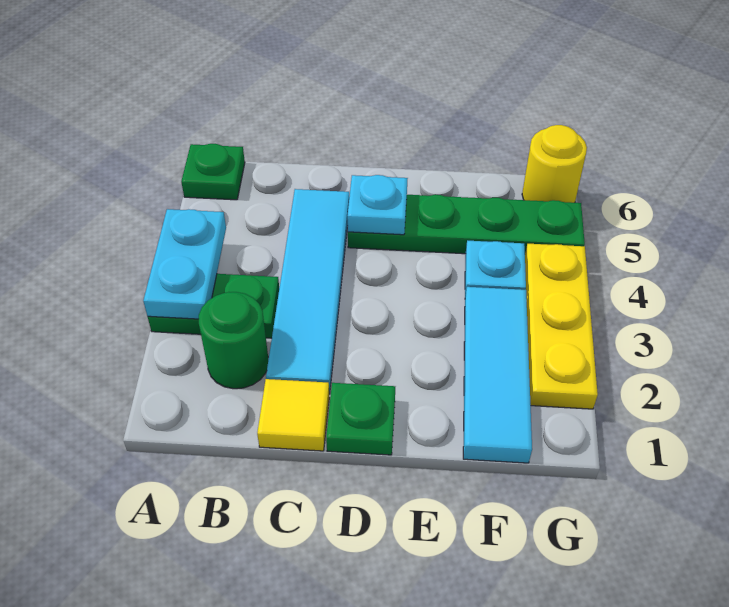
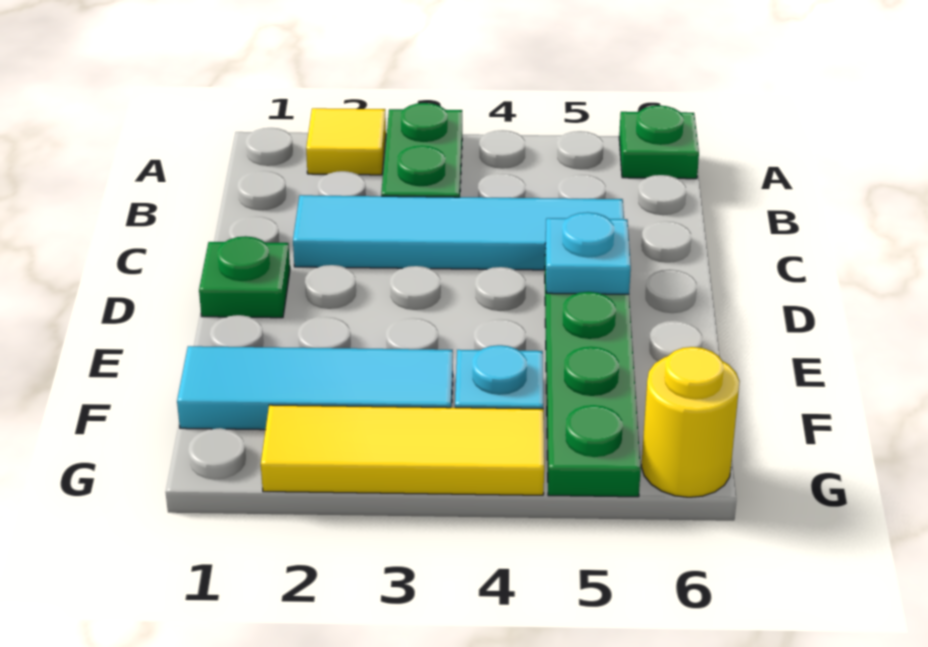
cyan 1x2 plate [143,209,226,319] -> none
green 1x1 round brick [199,292,268,389] -> none
yellow 1x1 tile [257,379,329,451] -> yellow 1x1 tile moved to [306,108,386,175]
yellow 1x3 plate [525,244,598,409] -> yellow 1x3 tile [261,405,544,495]

